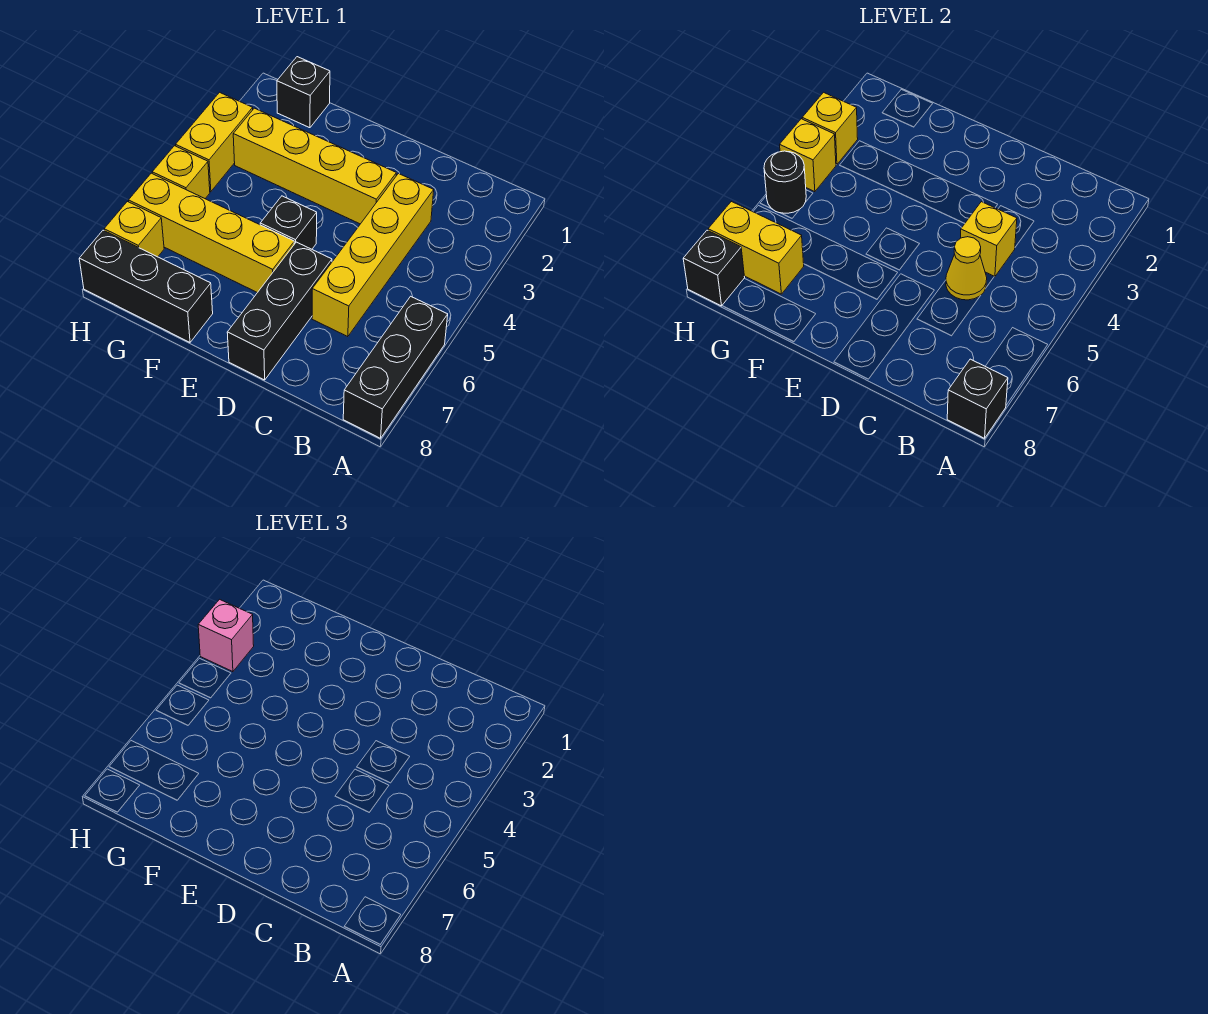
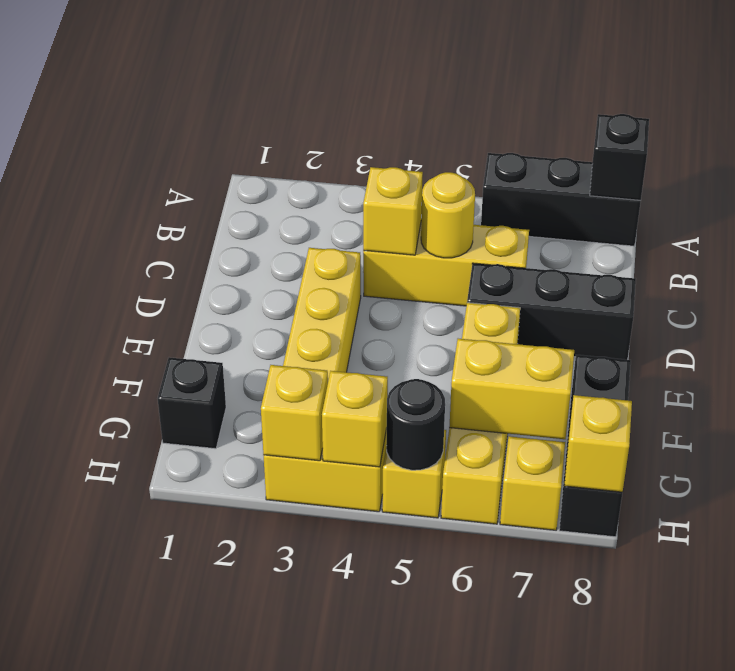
yellow 1x4 brick [312,174,434,337] -> yellow 1x3 brick [363,225,529,306]
yellow 1x1 cone [946,237,987,300] -> yellow 1x1 round brick [421,172,475,258]
black 1x1 brick [260,196,317,249] -> none
yellow 1x2 brick [708,201,804,294] -> yellow 1x2 brick turned to [449,339,574,439]
pink 1x1 brick [198,599,254,672] -> none
black 1x1 brick [683,230,745,306] -> yellow 1x1 brick [564,395,632,492]

